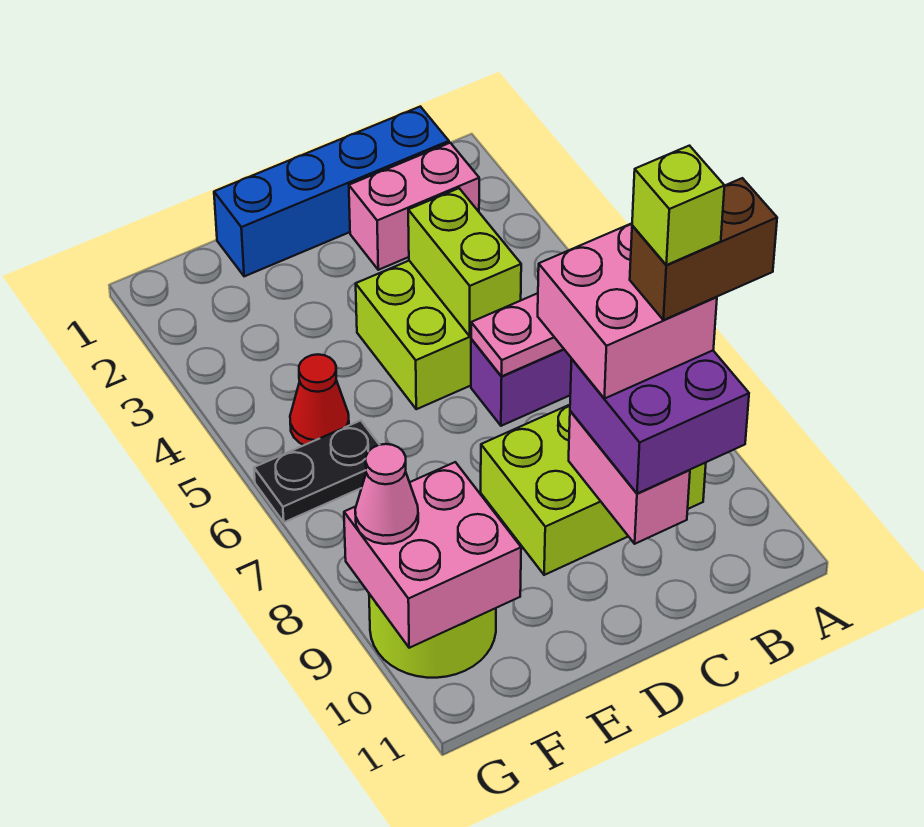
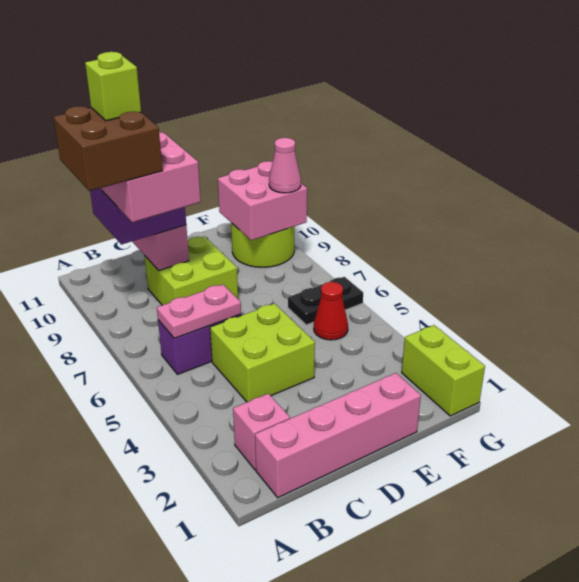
brown 1x2 brick [630,178,777,320] -> brown 2x2 brick [53,106,163,191]
blue 1x4 brick [214,107,449,276] -> pink 1x4 brick [255,373,421,498]
pink 1x2 brick [349,143,479,270] -> pink 1x1 brick [233,394,290,470]
lime 2x3 brick [481,405,706,575] -> lime 2x2 brick [145,236,238,305]
lime 1x2 brick [408,188,521,336] -> lime 1x2 brick moved to [402,325,485,416]

